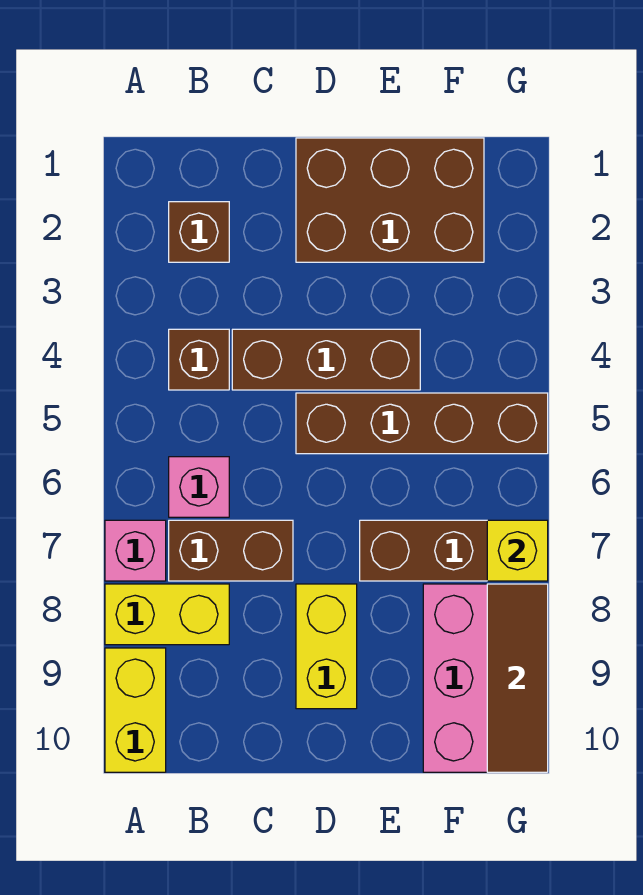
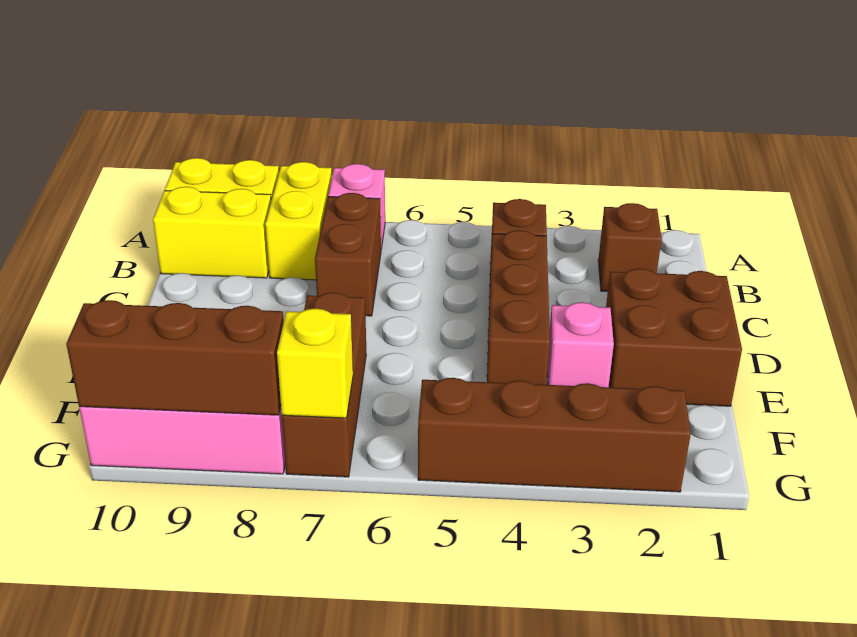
pink 1x1 brick [169,457,229,517] -> pink 1x1 brick moved to [547,302,614,387]
brown 2x3 brick [296,138,484,262] -> brown 2x2 brick [606,269,742,406]
brown 1x4 brick [296,393,548,454] -> brown 1x4 brick turned to [418,378,691,492]
yellow 1x2 brick [296,584,357,709] -> yellow 1x2 brick moved to [153,187,271,278]
brown 1x3 tile [487,584,548,772] -> brown 1x3 brick [66,300,284,415]

